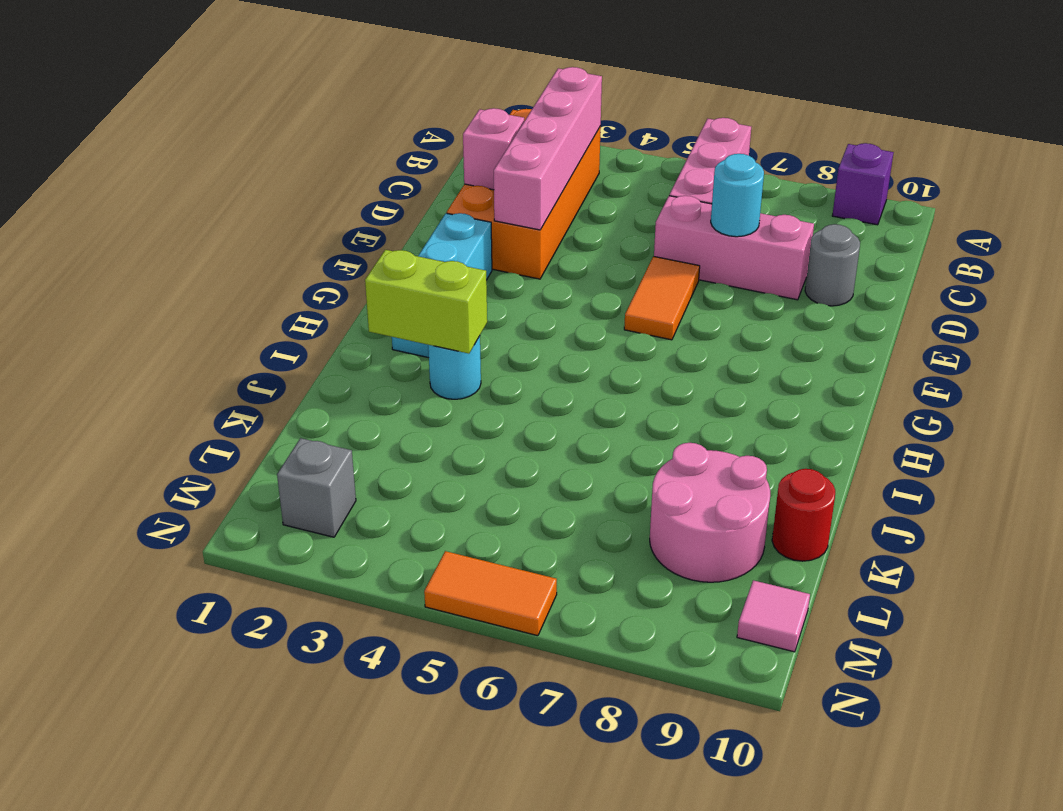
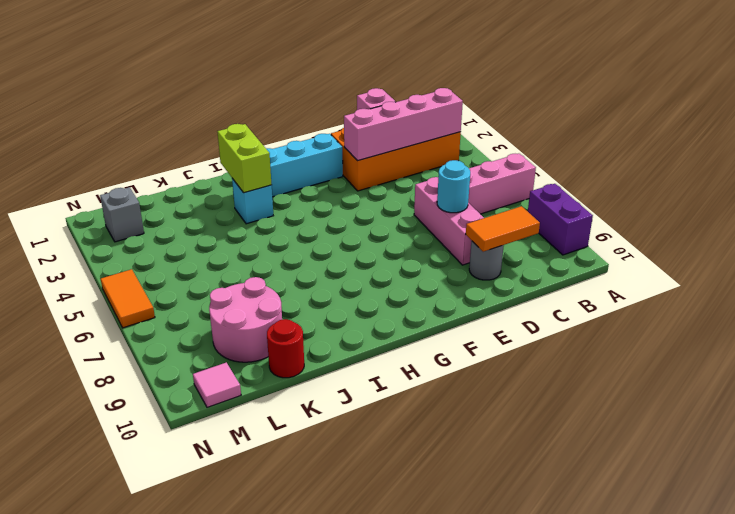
purple 1x1 brick [832,143,894,225] -> purple 1x2 brick [528,184,593,255]
orange 1x2 tile [624,256,700,340] -> orange 1x2 tile moved to [466,206,540,252]
cyan 1x1 round brick [428,336,481,399] -> cyan 1x1 brick [232,178,273,224]

